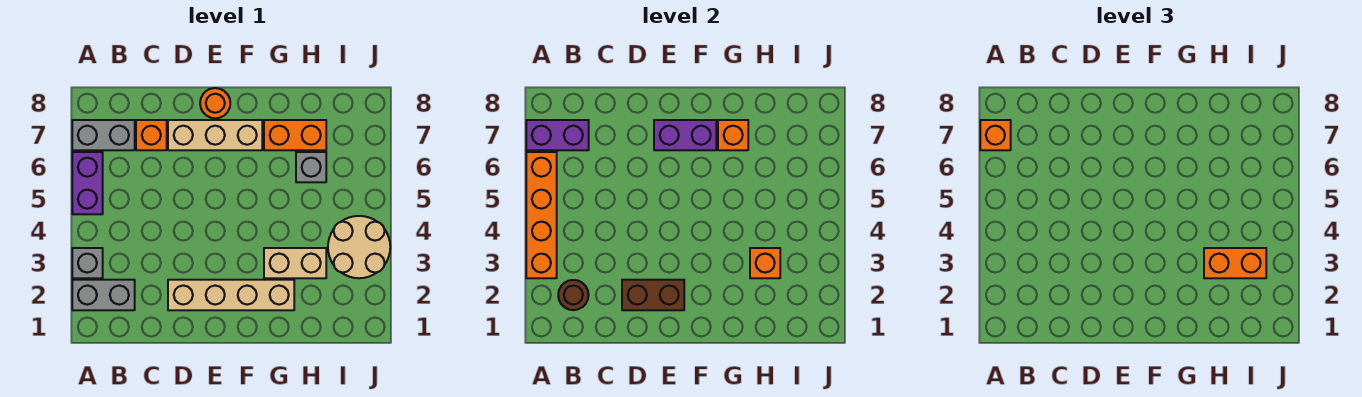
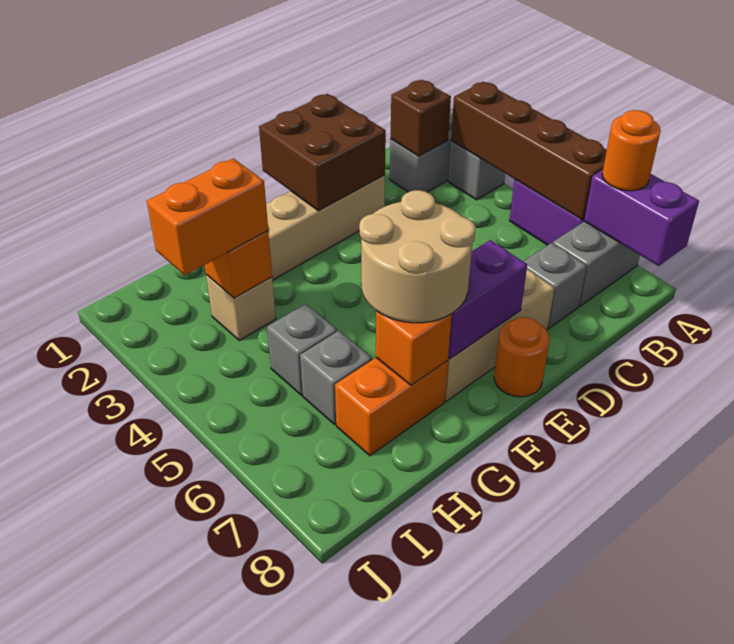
orange 1x4 brick [526,152,557,278] -> brown 1x4 brick [451,82,607,220]
purple 1x2 brick [526,120,589,150] -> purple 1x2 brick turned to [584,170,699,266]
orange 1x1 brick [980,120,1011,150] -> orange 1x1 round brick [602,110,661,191]
brown 1x1 round brick [558,280,589,310] -> brown 1x1 brick [391,80,451,156]
orange 1x1 brick [136,120,167,150] -> grey 1x1 brick [523,243,587,328]
brown 1x2 brick [622,280,684,310] -> brown 2x2 brick [259,94,386,211]
tan 1x2 brick [264,248,326,278] -> tan 1x1 brick [206,275,276,341]
none -> grey 1x1 brick [267,304,337,395]
tan 2x2 round brick [328,216,390,278] -> tan 2x2 round brick moved to [359,190,476,323]

